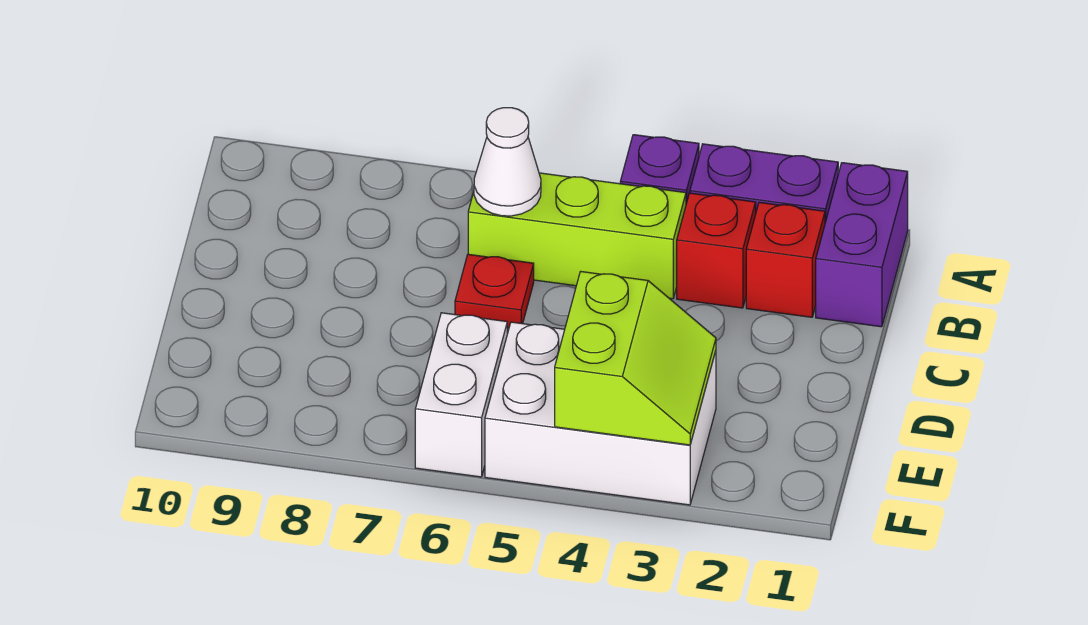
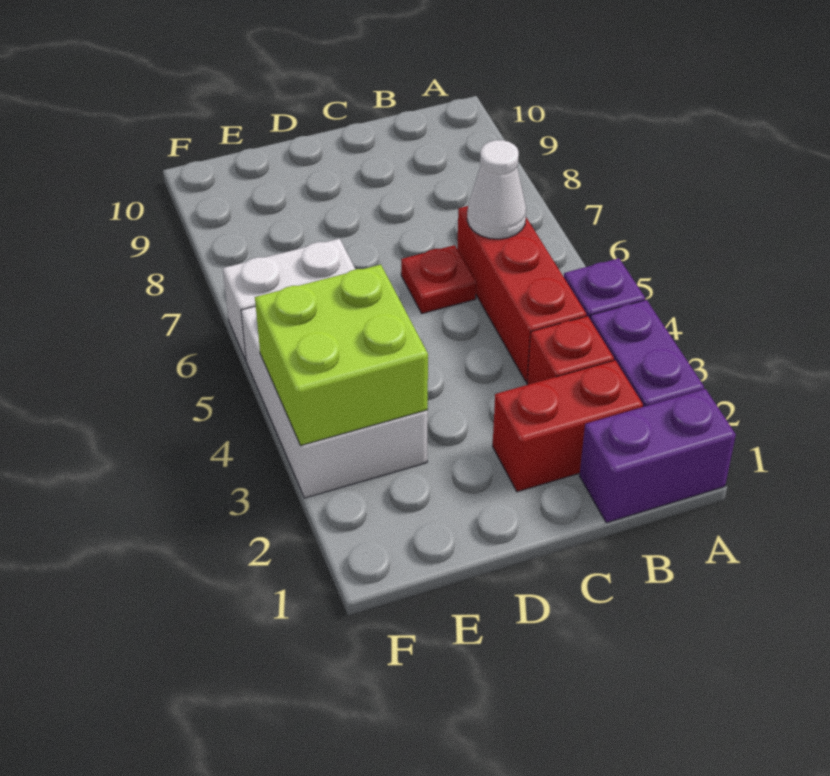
red 1x1 brick [746,202,825,317] -> red 1x2 brick [493,360,643,492]
lime 1x3 brick [468,173,686,299] -> red 1x3 brick [457,206,586,382]
lime 2x2 slope [555,271,716,445] -> lime 2x2 brick [255,265,428,446]

